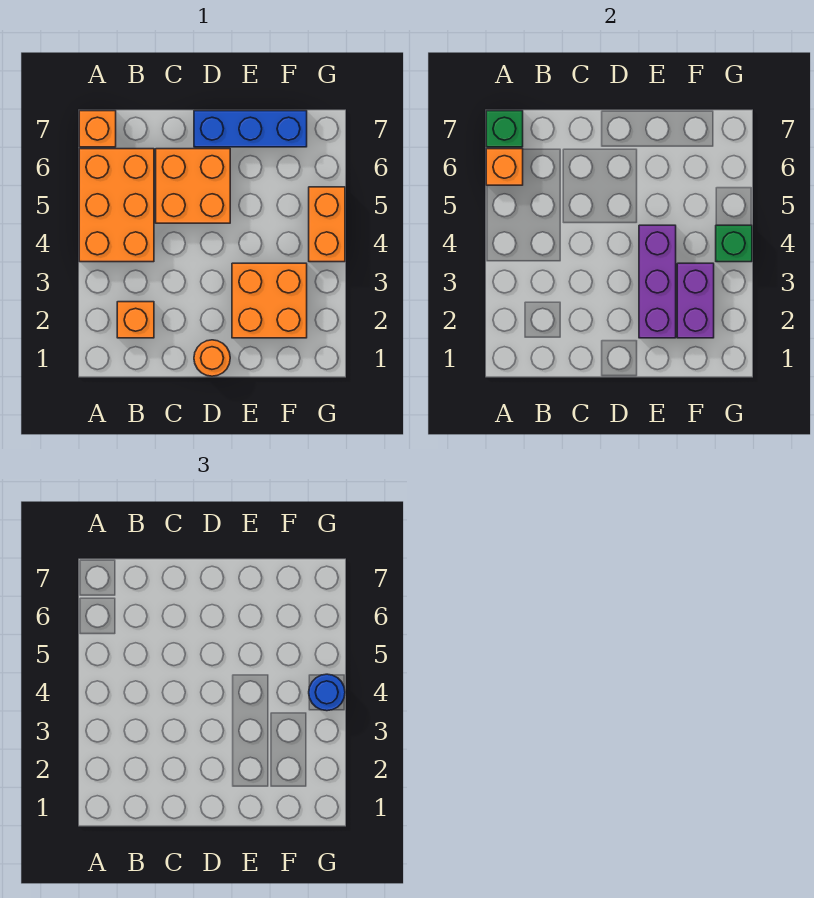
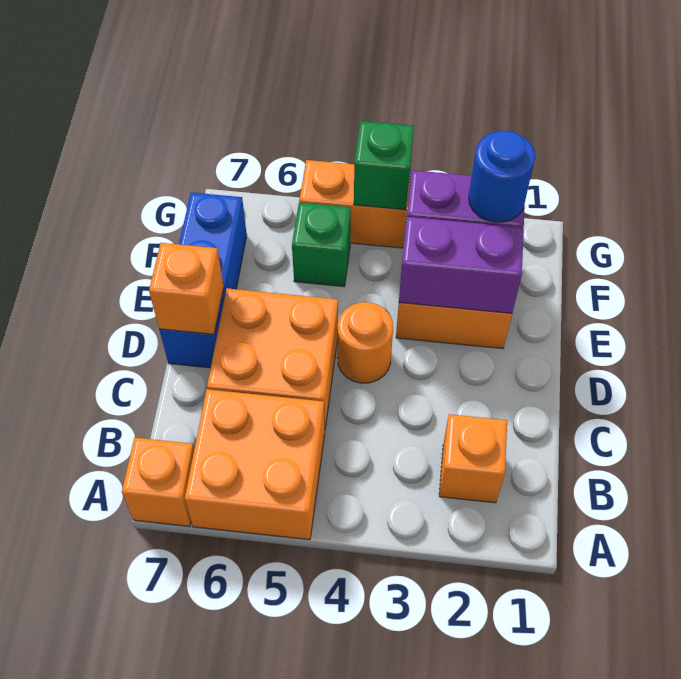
orange 2x3 brick [79,149,154,262] -> orange 2x2 brick [185,389,325,540]
orange 1x1 brick [486,149,523,185] -> orange 1x1 brick moved to [149,243,224,334]
green 1x1 brick [486,111,523,147] -> green 1x1 brick moved to [292,202,351,287]
orange 1x1 round brick [194,340,230,376] -> orange 1x1 round brick moved to [338,302,393,383]
purple 1x3 brick [639,225,676,338] -> purple 1x2 brick [399,217,524,313]
blue 1x1 round brick [309,674,345,711] -> blue 1x1 round brick moved to [469,131,535,222]

